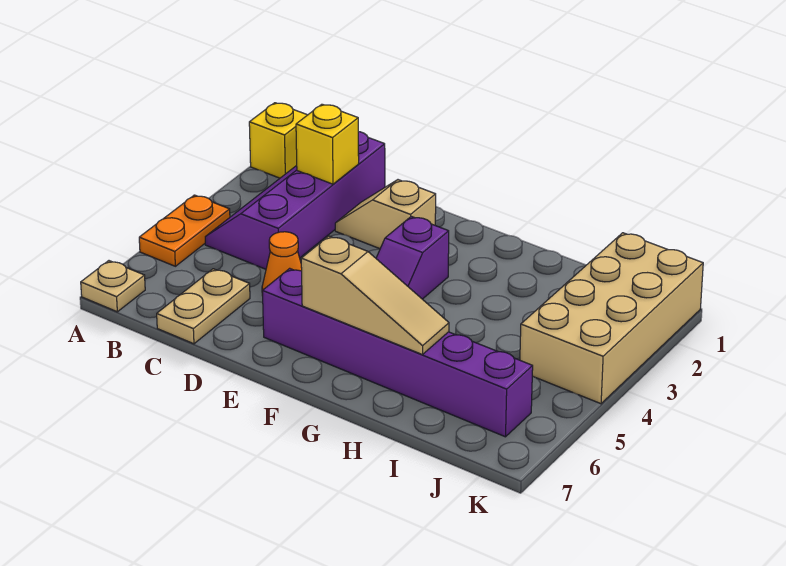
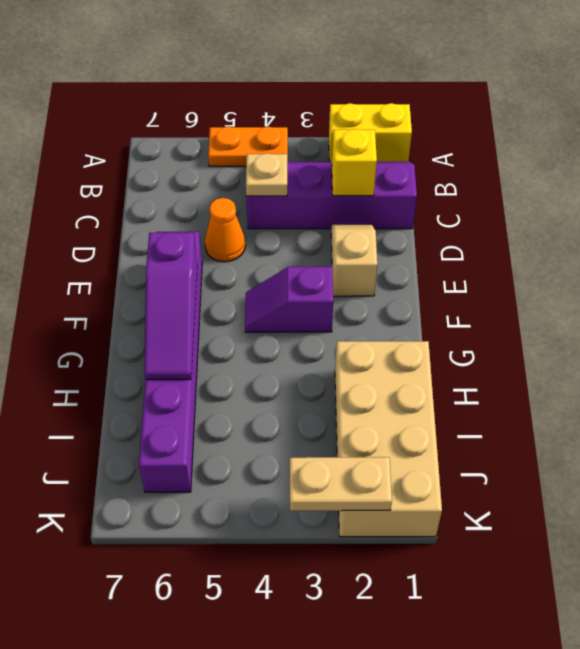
yellow 1x1 brick [249,103,307,178] -> yellow 1x2 brick [329,103,412,162]
tan 1x1 plate [81,261,145,312] -> tan 1x1 plate moved to [246,153,288,196]
tan 1x2 plate [157,269,250,344] -> tan 1x2 plate moved to [290,457,392,511]
tan 1x3 slope [301,236,449,355] -> purple 1x3 slope [144,233,197,379]
tan 2x4 brick [520,233,703,404] -> tan 2x4 brick turned to [335,341,442,537]

